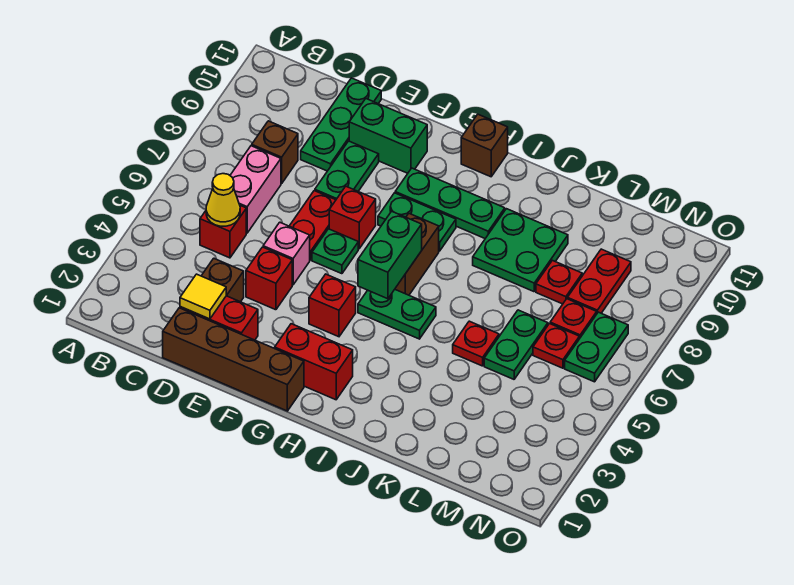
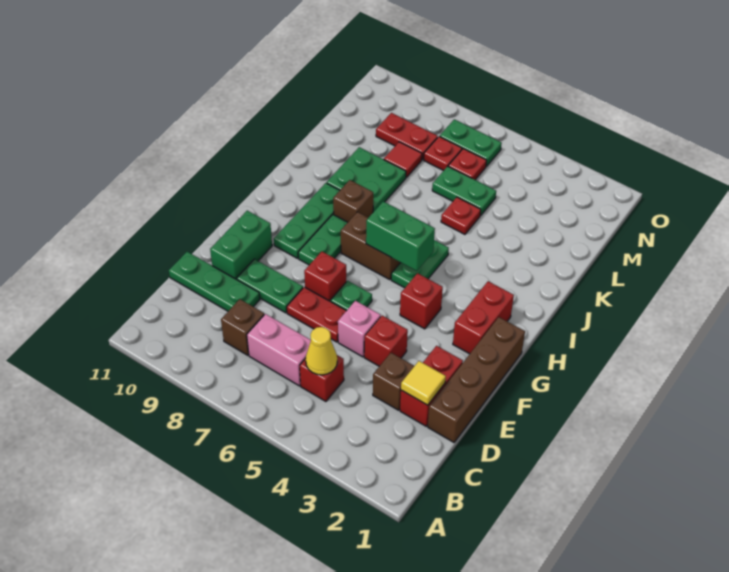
brown 1x1 brick [461,114,508,177] -> brown 1x1 brick moved to [333,180,373,222]
red 1x1 plate [536,260,582,304] -> red 1x1 tile [384,142,422,177]

